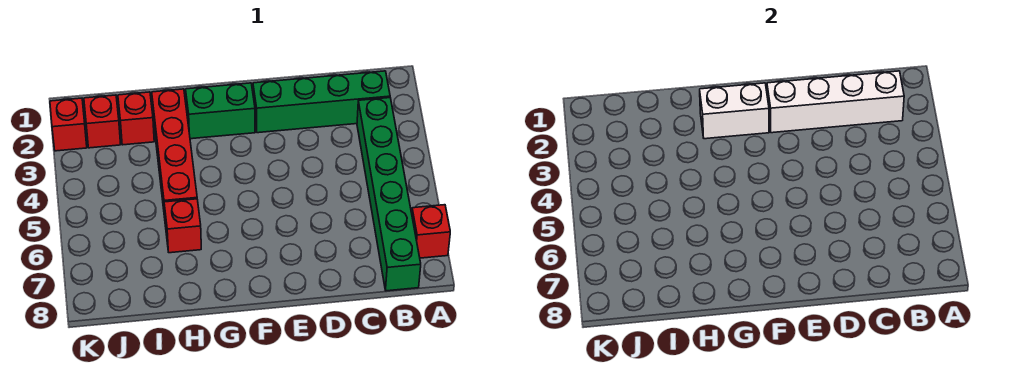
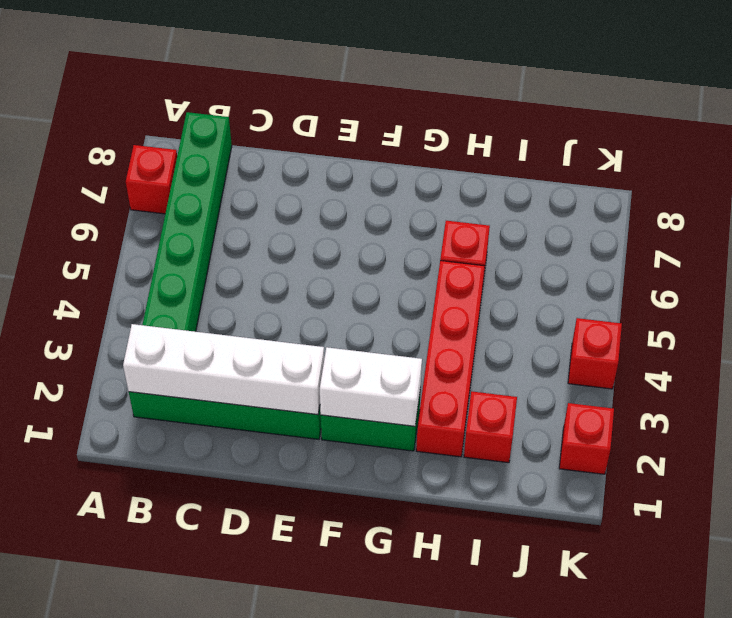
red 1x1 brick [84,95,121,148] -> red 1x1 brick moved to [568,318,622,389]

